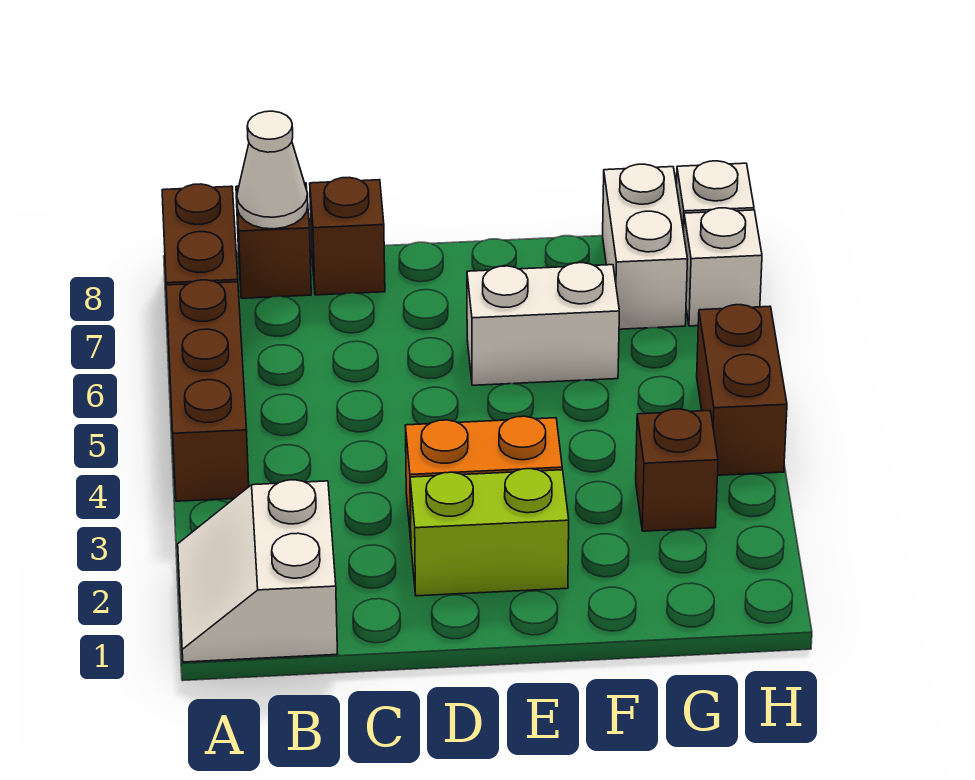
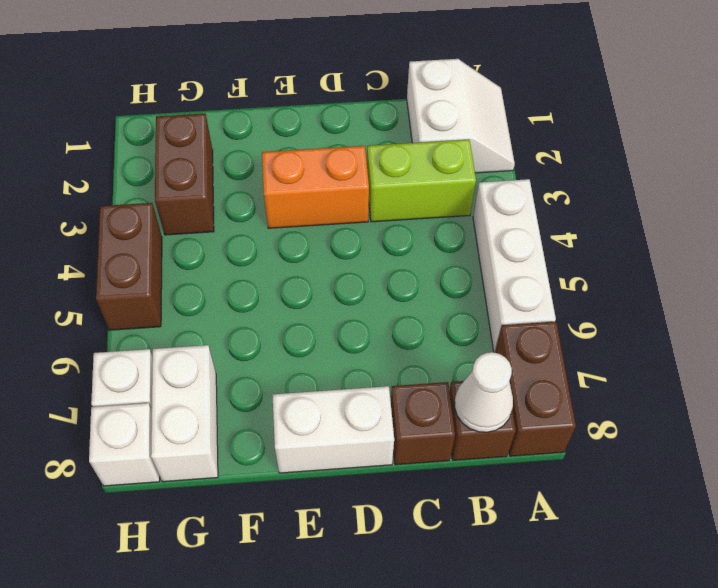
brown 1x3 brick [166,280,249,501] -> white 1x3 brick [473,179,556,353]
lime 1x2 brick [410,469,569,596] -> lime 1x2 brick moved to [367,139,476,222]
white 1x2 brick [467,263,619,385] -> white 1x2 brick moved to [272,386,394,473]
brown 1x1 brick [636,409,718,531] -> brown 1x2 brick [155,113,214,235]

